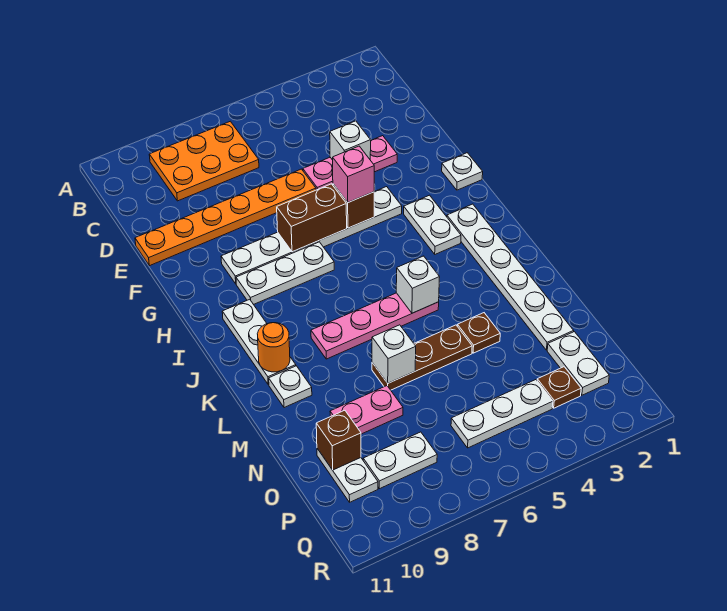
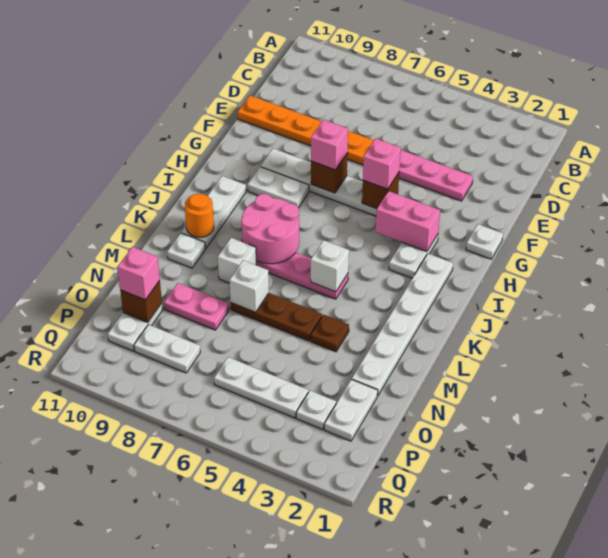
orange 2x3 plate [149,121,259,201] -> none
white 1x1 brick [330,121,371,160] -> white 1x1 brick moved to [218,238,256,283]
brown 1x2 brick [277,184,347,252] -> brown 1x1 brick [311,153,348,193]
none -> pink 1x1 brick [311,120,348,170]
none -> pink 1x2 brick [376,191,440,251]
white 1x3 plate [236,242,334,304] -> white 1x2 plate [248,167,309,208]
none -> pink 2x2 round brick [242,194,299,264]
none -> pink 1x1 brick [118,247,160,300]
brown 1x1 plate [537,367,581,408] -> white 1x1 plate [296,391,336,430]

